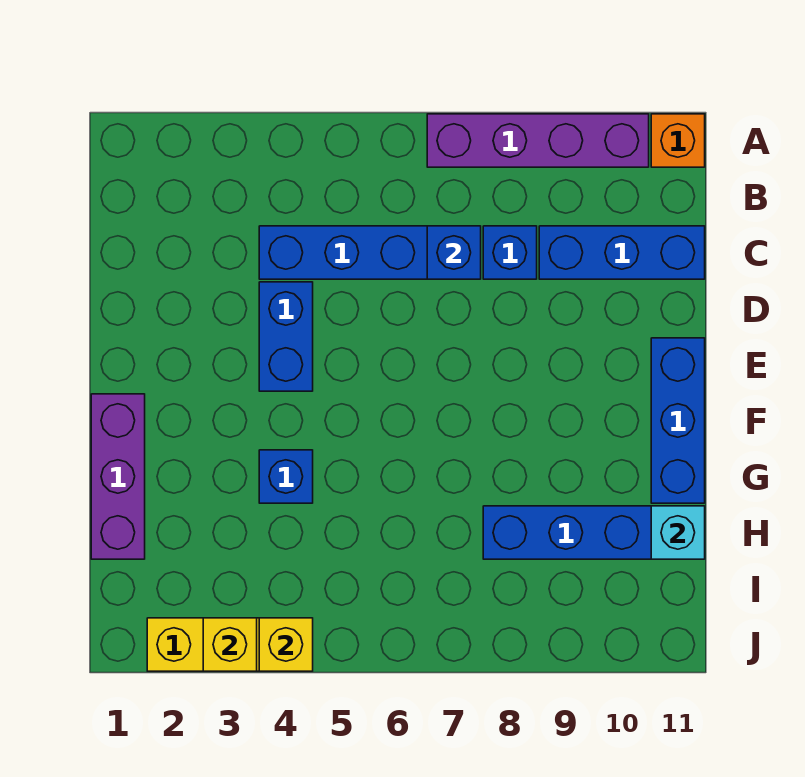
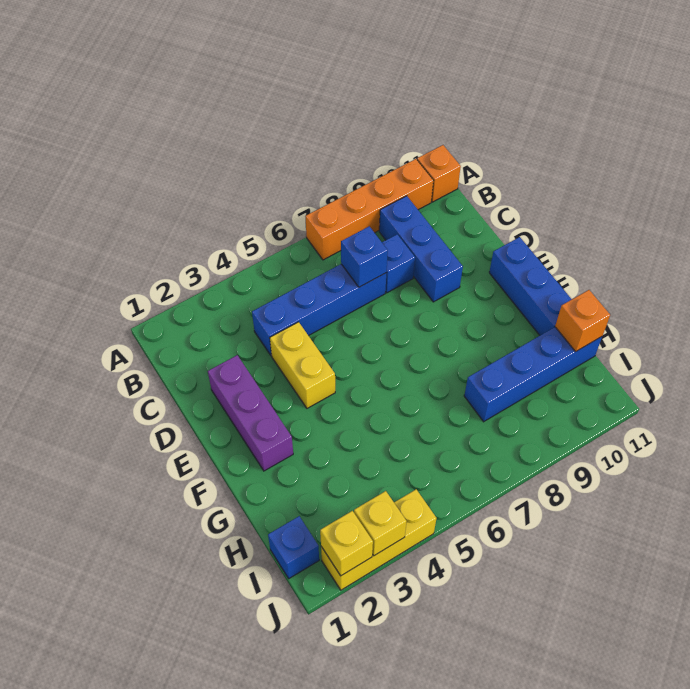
purple 1x4 brick [427,114,649,167] -> orange 1x4 brick [305,159,433,260]
blue 1x3 brick [539,226,705,279] -> blue 1x3 brick turned to [379,196,463,302]
blue 1x2 brick [259,282,313,391] -> yellow 1x2 brick [270,322,335,408]
purple 1x3 brick [91,394,145,559] -> purple 1x3 brick moved to [208,355,293,471]
blue 1x1 brick [259,450,313,503] -> blue 1x1 brick moved to [268,516,319,578]
cyan 1x1 brick [651,506,705,559] -> orange 1x1 brick [555,290,610,352]
yellow 1x1 brick [259,618,313,671] -> yellow 1x1 brick moved to [320,511,373,576]

